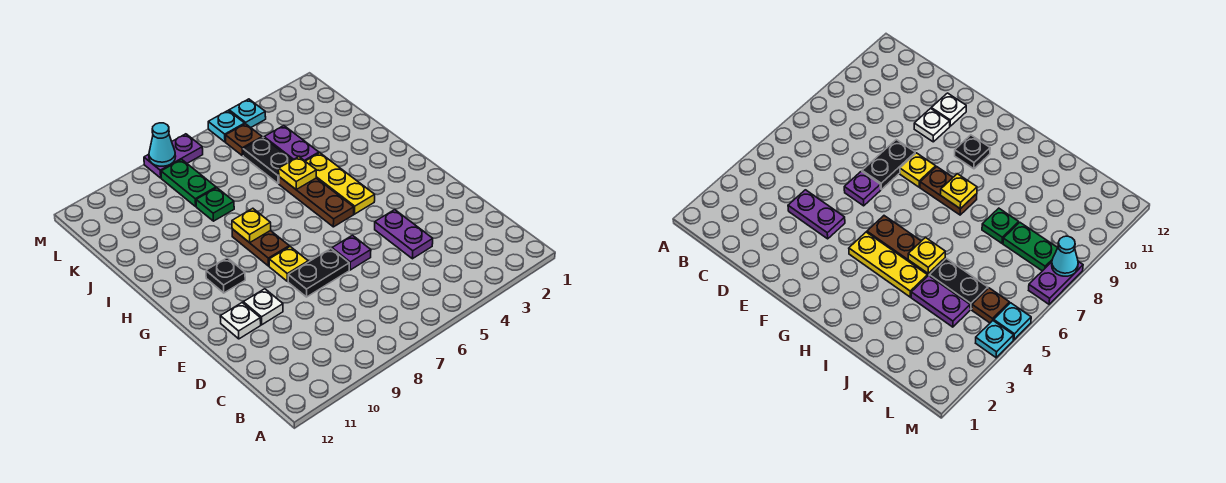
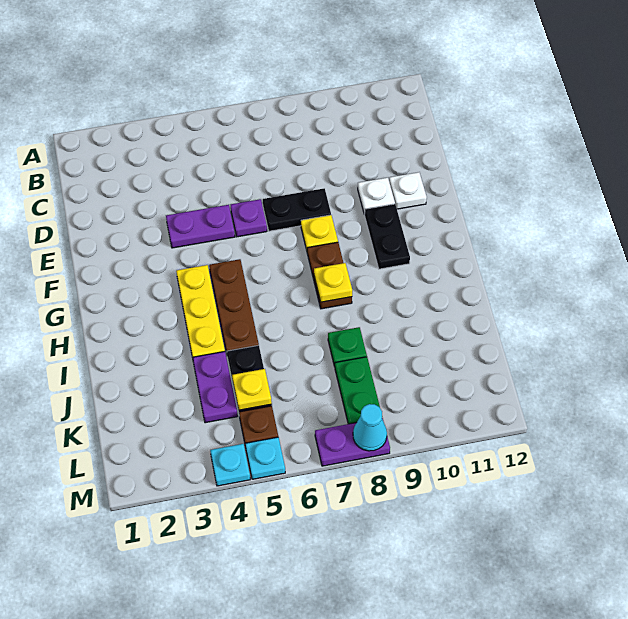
purple 1x2 plate [375,210,433,259] -> purple 1x2 plate turned to [166,205,235,248]
black 1x1 plate [206,258,245,293] -> black 1x2 plate [365,204,410,269]
yellow 1x1 plate [279,157,316,189] -> yellow 1x1 plate moved to [232,369,272,410]

